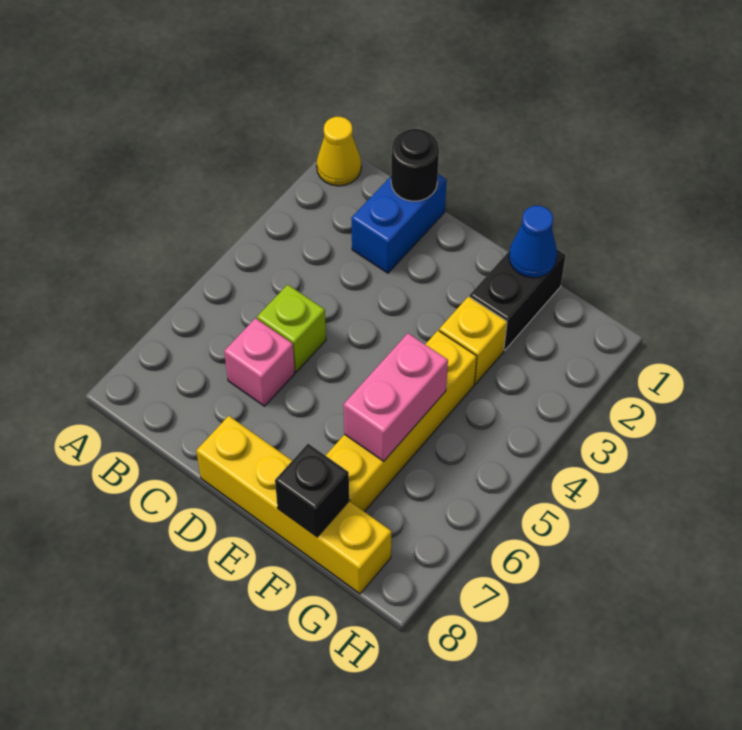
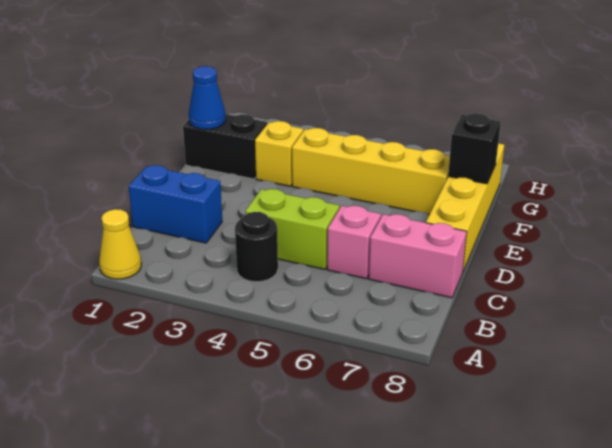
black 1x1 round brick [391,129,439,201] -> black 1x1 round brick moved to [235,212,278,282]
lime 1x1 brick [257,285,326,372] -> lime 1x2 brick [246,189,340,269]
pink 1x2 brick [344,333,448,461] -> pink 1x2 brick moved to [369,214,467,298]

